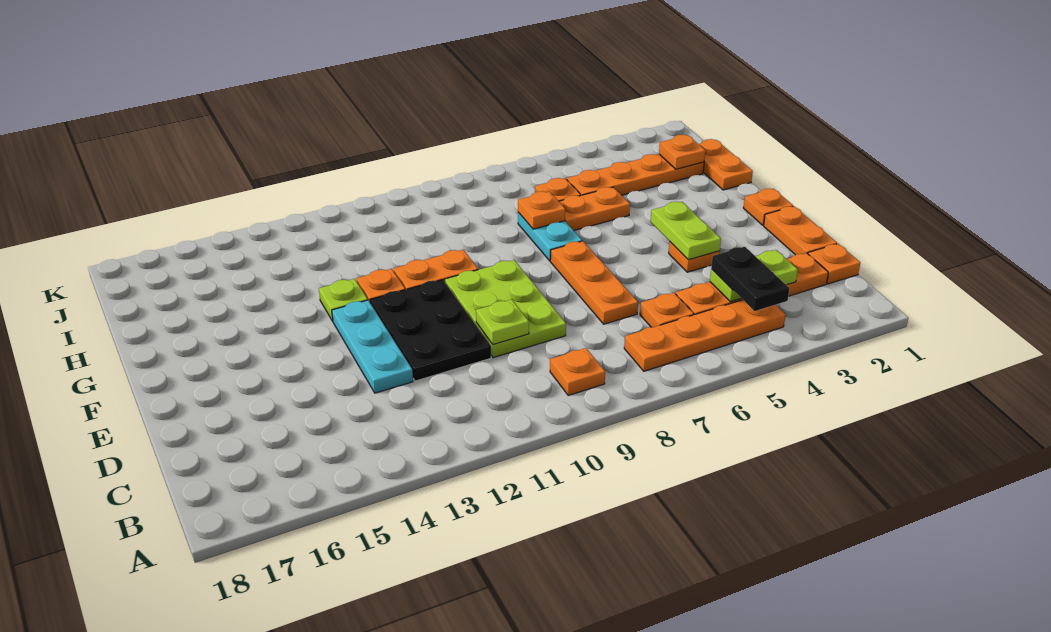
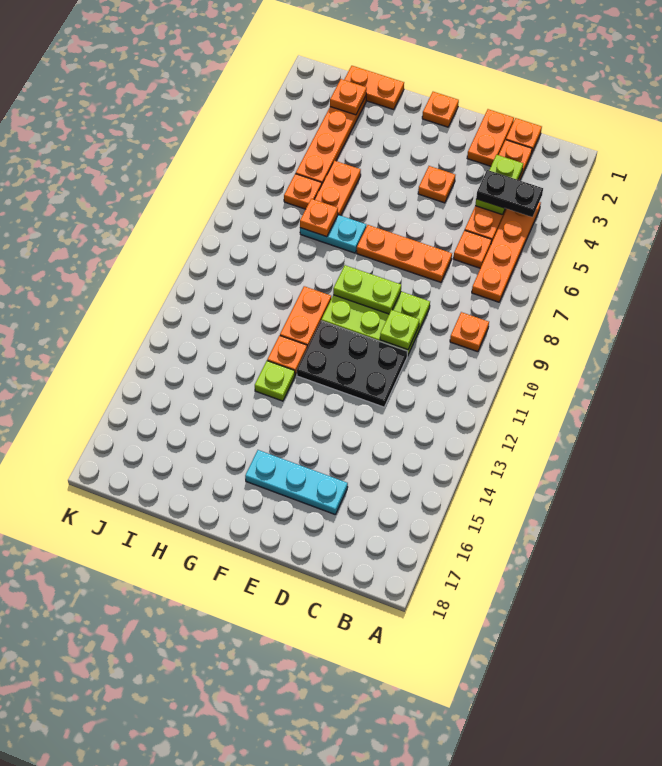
orange 1x2 plate [764,206,837,255] -> orange 1x2 plate turned to [467,109,514,166]
cyan 1x3 plate [332,300,413,393] -> cyan 1x3 plate moved to [245,450,348,515]
lime 1x2 plate [651,202,721,260] -> lime 1x2 plate moved to [333,265,401,314]

